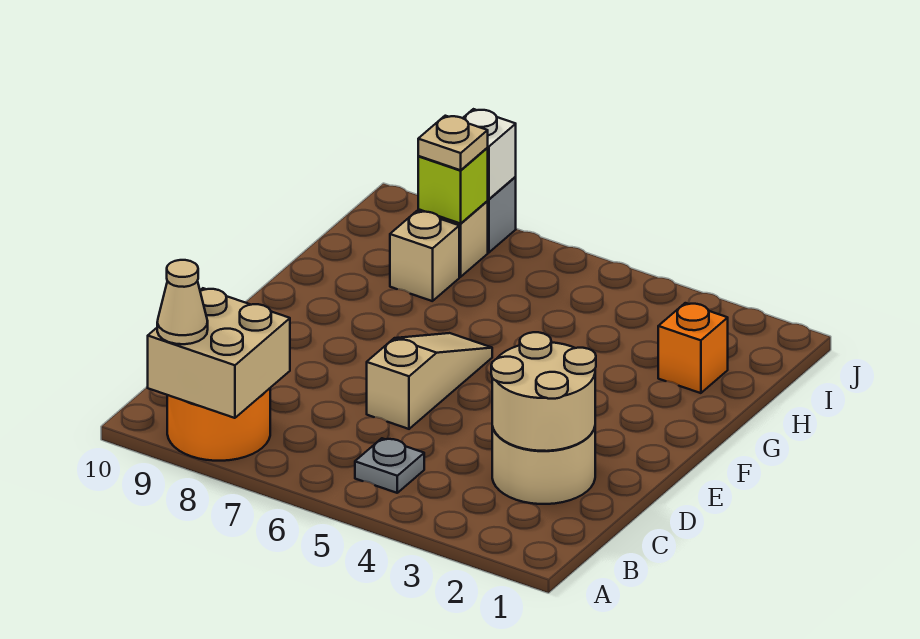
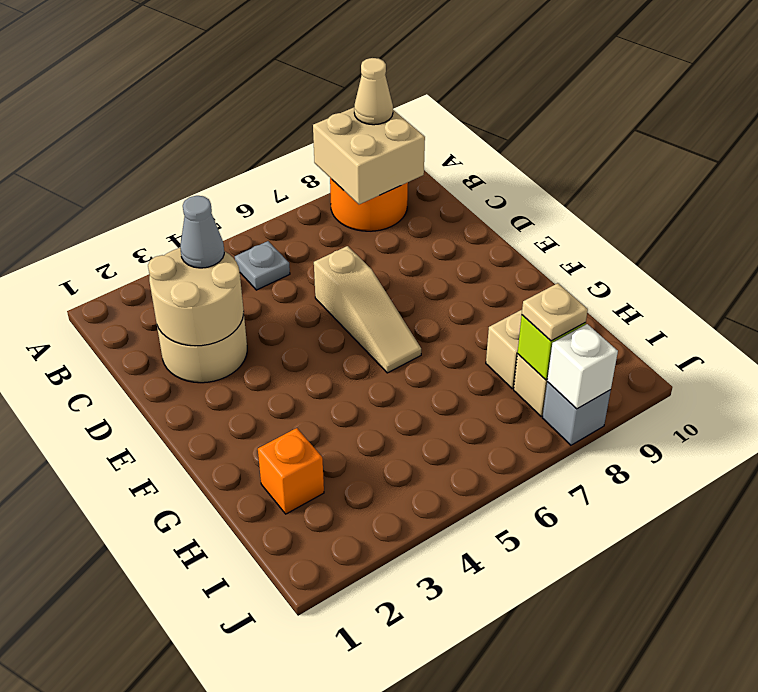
none -> grey 1x1 cone [180,196,224,268]

